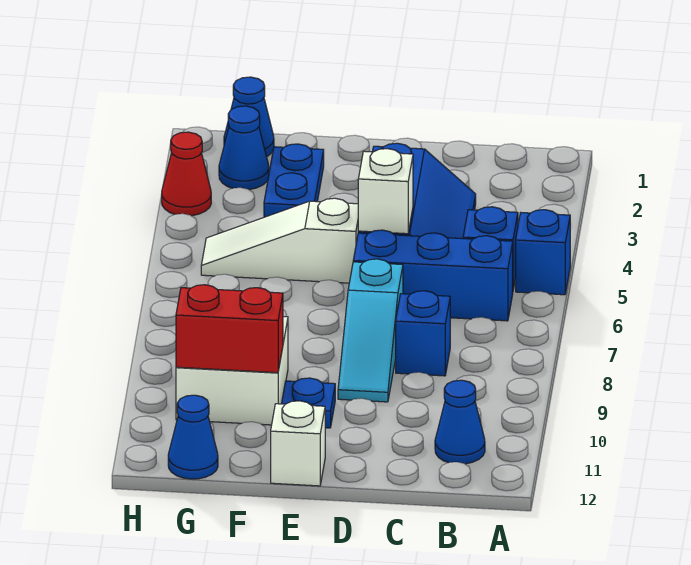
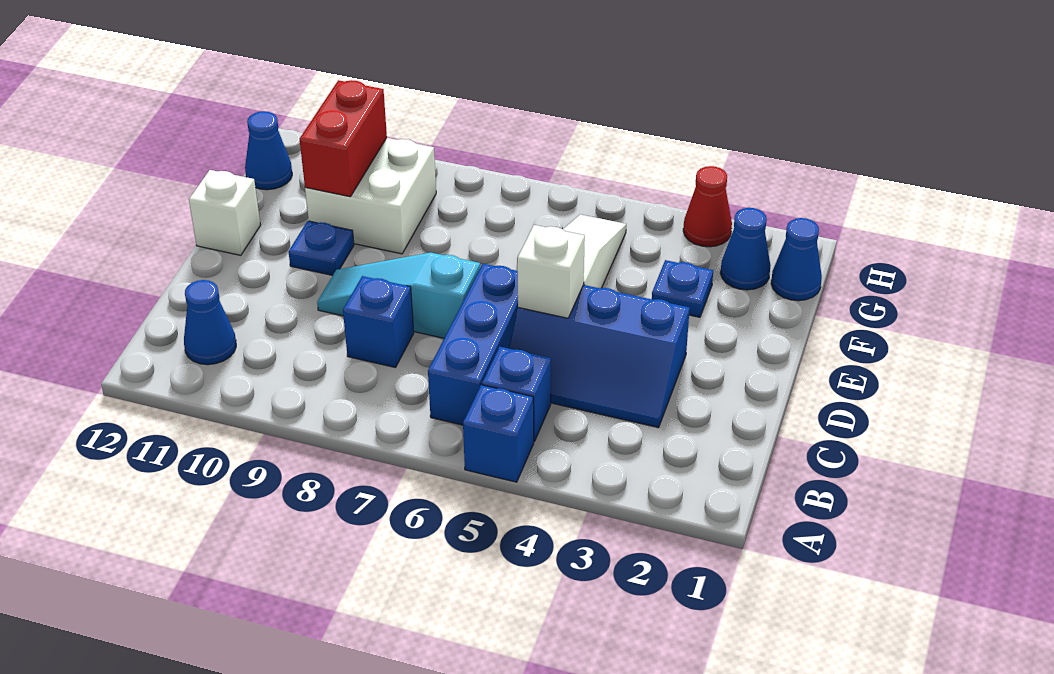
blue 1x2 plate [264,144,324,217] -> blue 1x1 plate [652,260,713,317]

